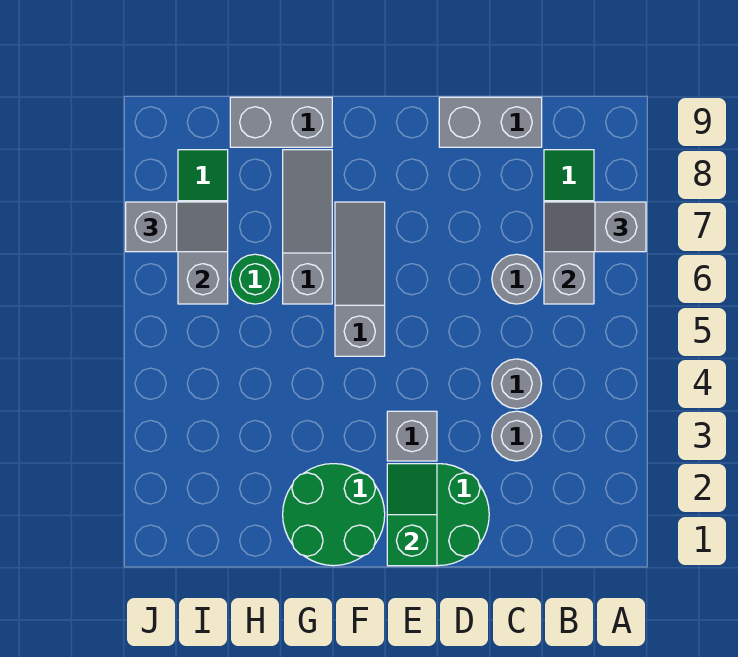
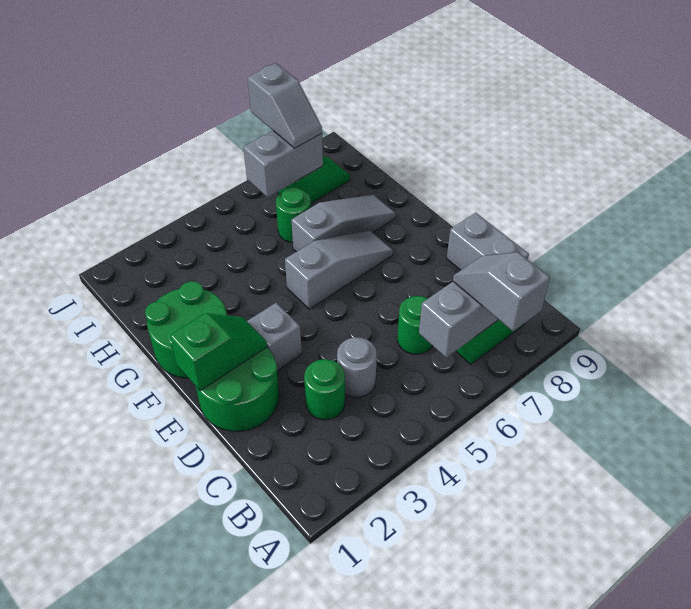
grey 1x1 round brick [492,411,542,461] -> green 1x1 round brick [304,359,345,420]
grey 1x1 round brick [492,254,542,304] -> green 1x1 round brick [397,296,432,354]
grey 1x2 brick [230,97,332,147] -> none

